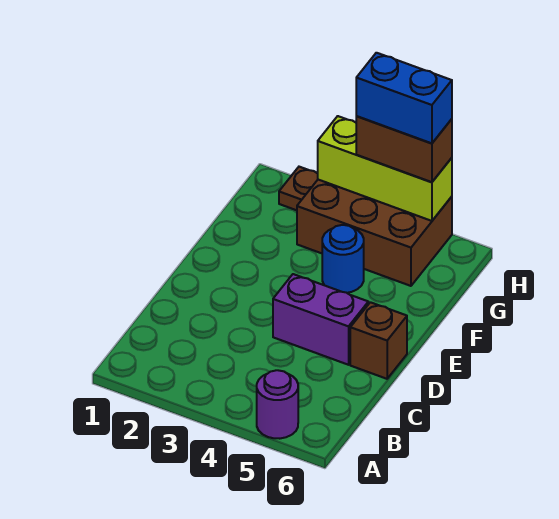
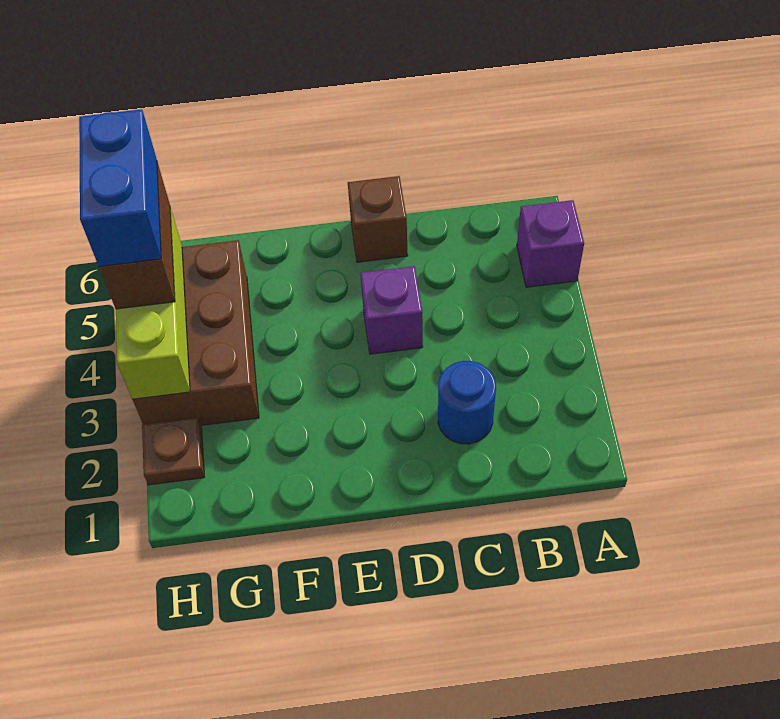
purple 1x1 round brick [257,370,298,439] -> purple 1x1 brick [517,200,584,287]
purple 1x2 brick [273,274,368,365] -> purple 1x1 brick [360,266,423,354]
blue 1x1 round brick [322,225,364,293] -> blue 1x1 round brick moved to [438,361,496,444]

